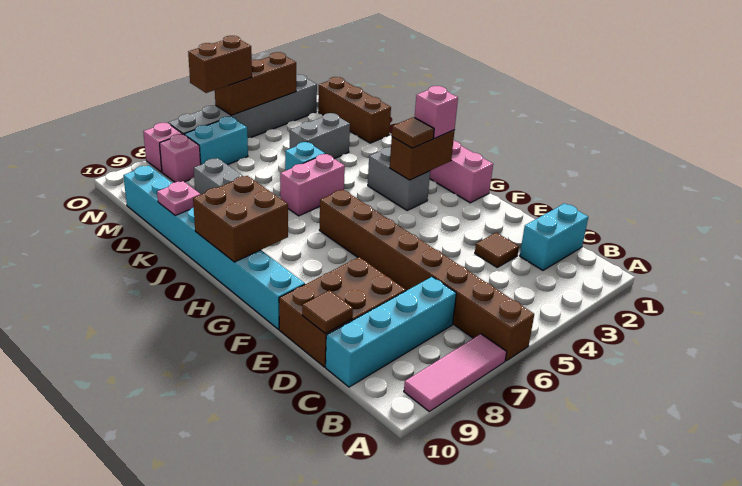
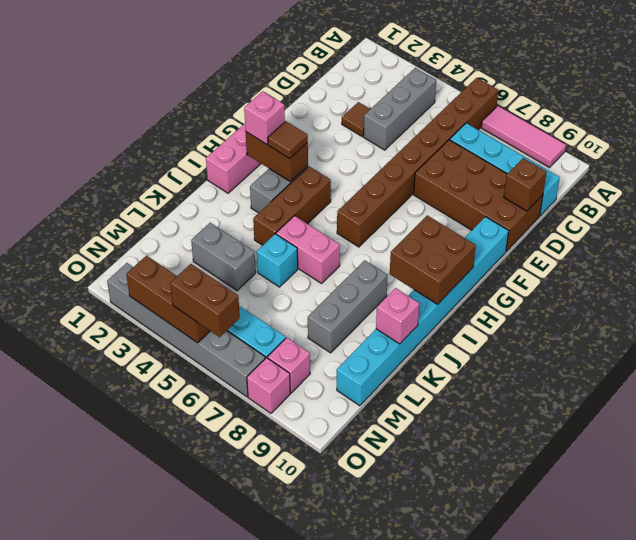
none -> grey 1x3 brick [364,68,436,150]
cyan 1x2 brick [520,203,588,270] -> none
brown 2x3 brick [279,257,406,367] -> brown 2x4 brick [414,140,543,251]
brown 1x1 tile [302,290,353,334] -> brown 1x1 brick [504,158,546,211]
pink 1x1 plate [157,181,201,216] -> pink 1x1 brick [376,288,419,344]
brown 1x3 brick [318,77,391,143] -> brown 1x3 brick moved to [253,166,331,245]

